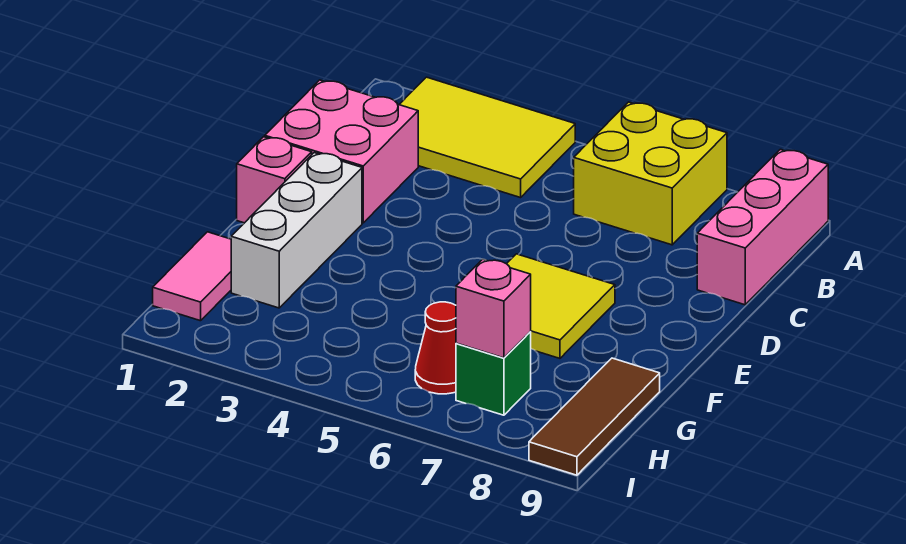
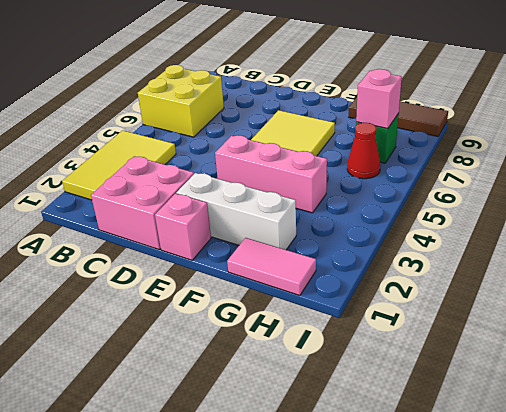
pink 1x3 brick [697,149,828,305] -> pink 1x3 brick moved to [215,135,327,213]

